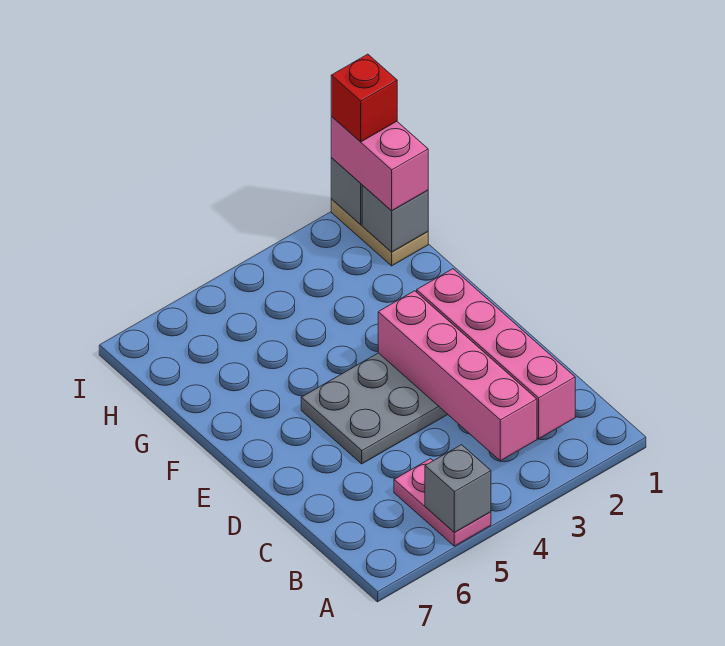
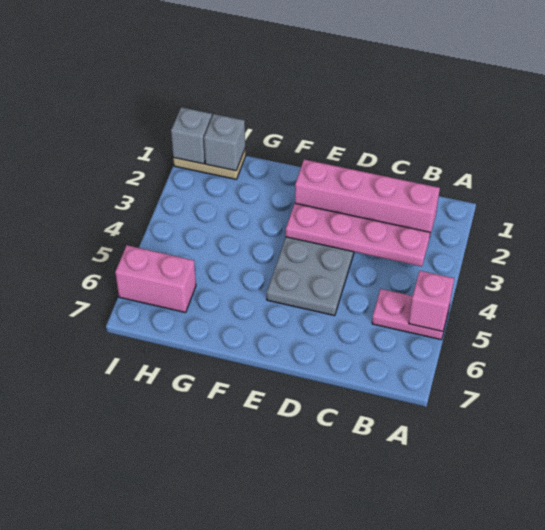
grey 1x1 brick [425,445,491,533] -> pink 1x1 brick [409,271,454,331]
pink 1x4 brick [378,291,537,461] -> pink 1x4 plate [286,203,430,266]
pink 1x2 brick [331,117,428,210] -> pink 1x2 brick moved to [115,245,196,312]
red 1x1 brick [331,54,397,142] -> none

